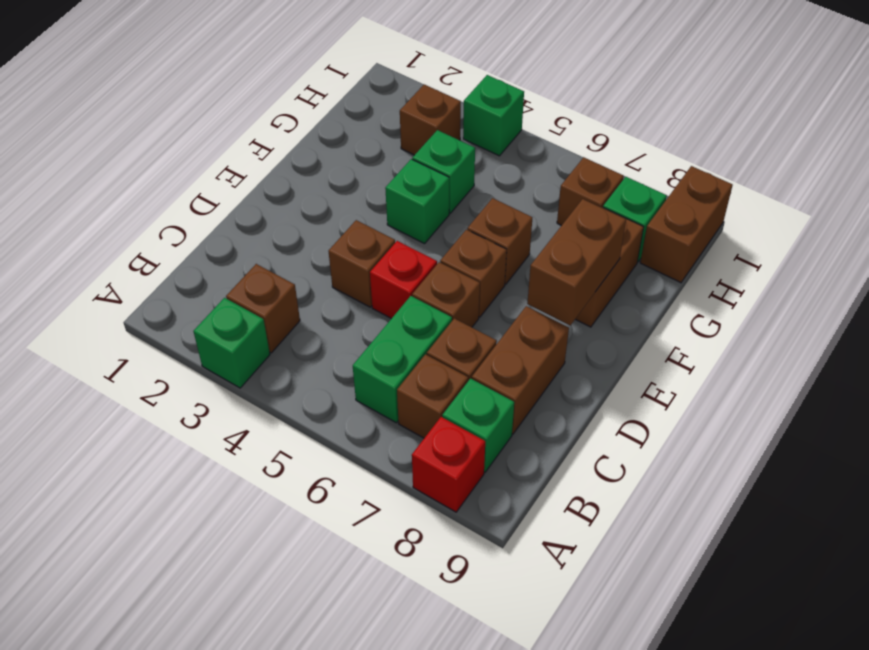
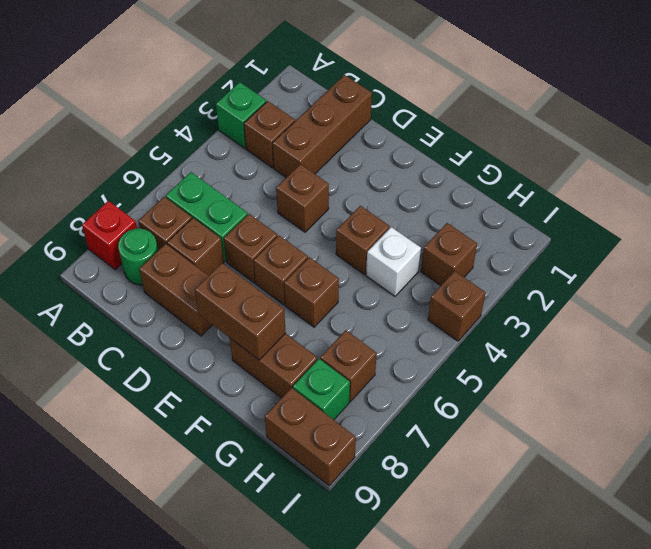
green 1x1 brick [442,379,514,472] -> green 1x1 round brick [118,228,158,285]
none -> brown 1x3 brick [273,75,372,177]
red 1x1 brick [370,241,437,319] -> none
green 1x1 brick [385,159,449,244] -> brown 1x1 brick [336,206,390,275]
green 1x1 brick [412,130,475,213] -> white 1x1 brick [366,227,421,296]
green 1x1 brick [463,75,524,156] -> brown 1x1 brick [428,271,486,341]

